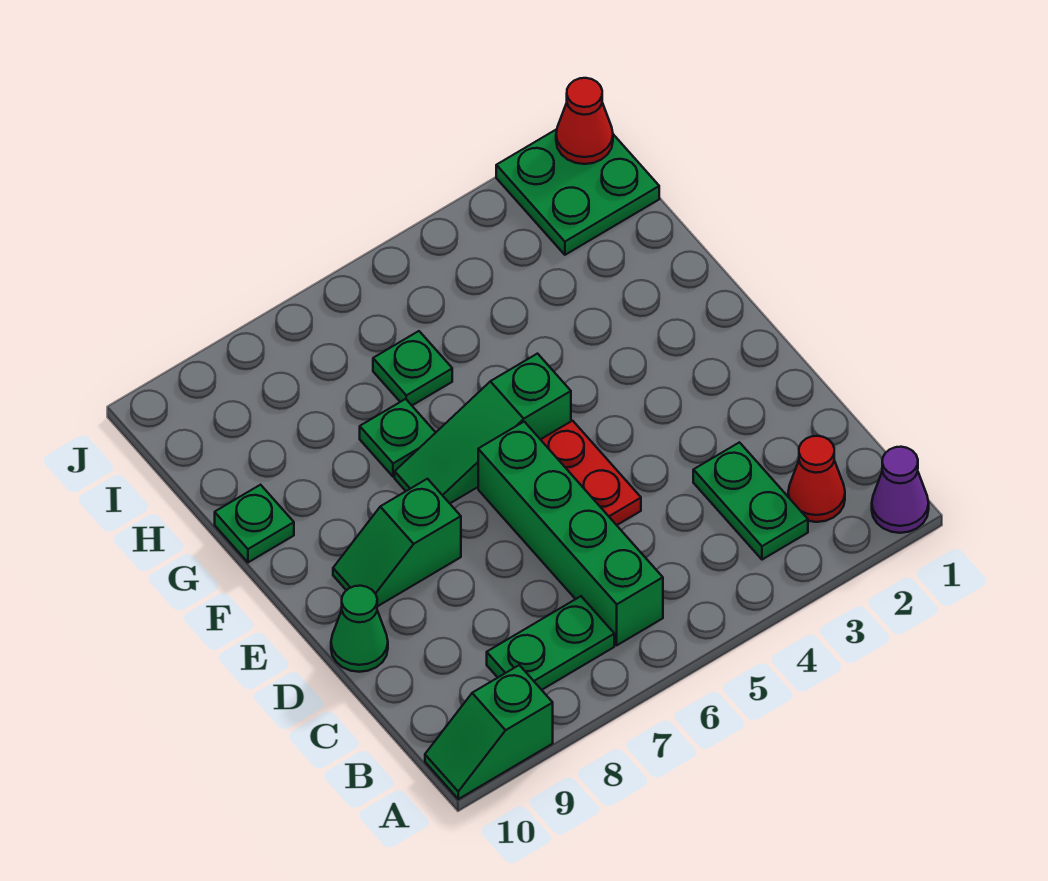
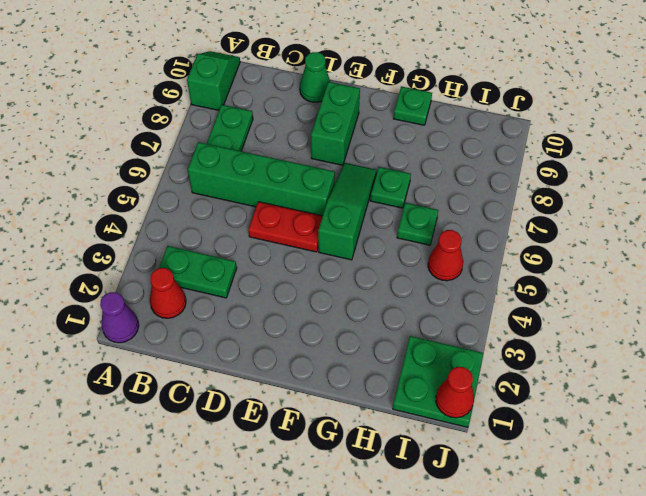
green 1x2 slope [333,479,461,607] -> green 1x2 brick [311,82,360,165]
none -> red 1x1 cone [428,230,463,281]

